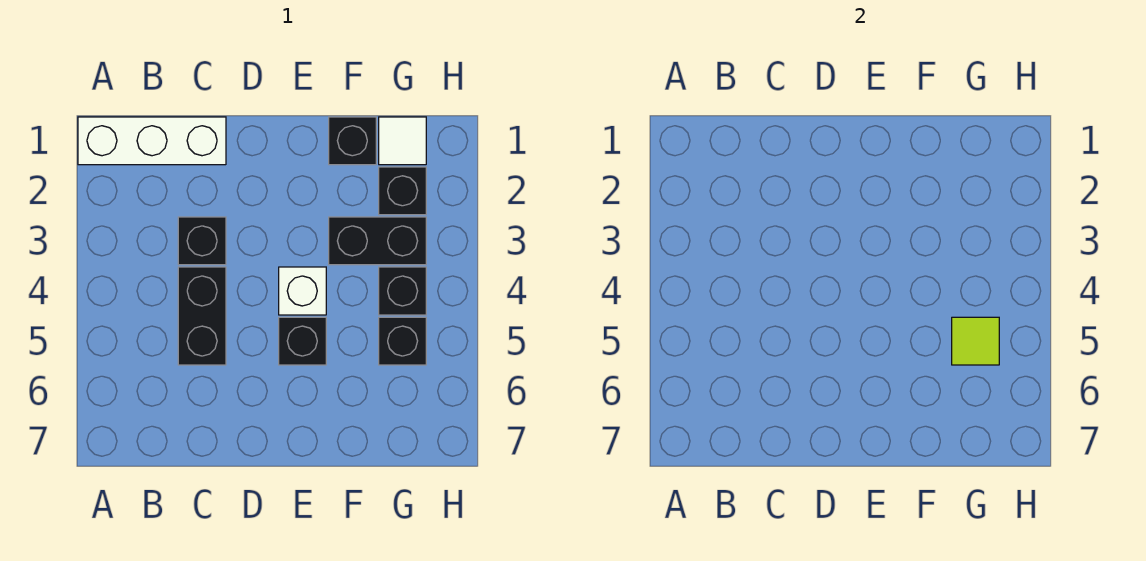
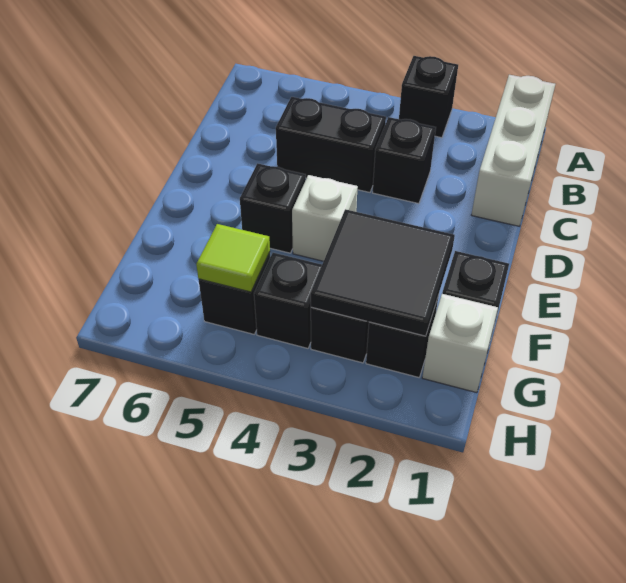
none -> black 1x1 brick [399,56,458,138]
none -> black 2x2 tile [311,209,455,336]
white 1x1 tile [379,117,426,165] -> white 1x1 brick [422,294,498,393]

